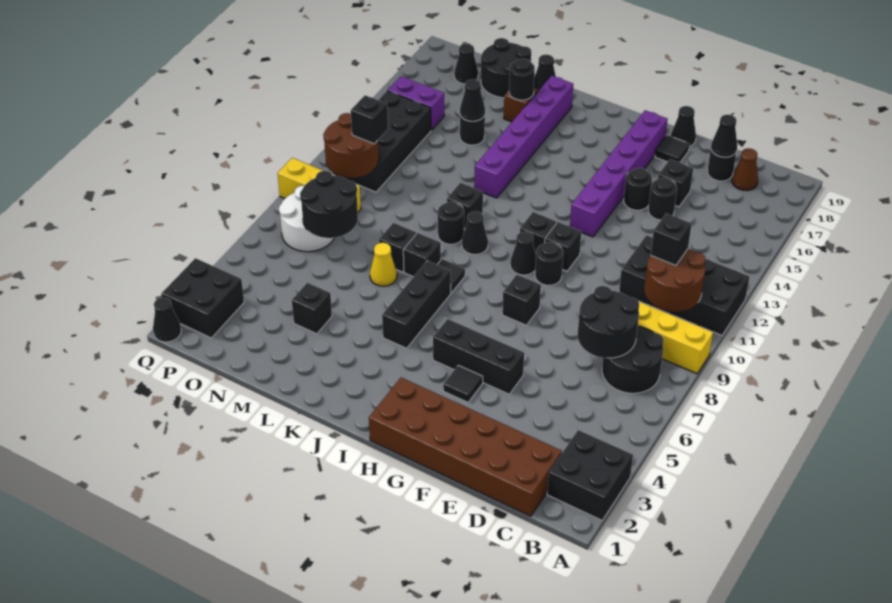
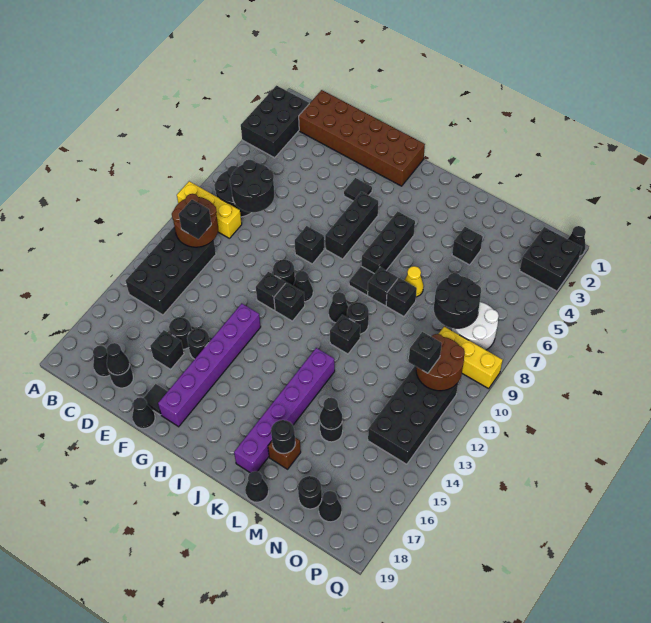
black 2x2 brick [547,430,633,520] -> black 2x3 brick [241,86,309,158]
black 2x4 brick [619,235,750,335] -> black 2x4 brick turned to [126,226,216,315]
brown 1x1 cone [732,148,758,191] -> black 1x1 cone [93,346,110,377]
black 1x3 brick [433,319,524,394] -> black 1x3 brick turned to [325,192,378,259]
black 2x2 round brick [481,38,531,98] -> black 1x1 round brick [298,476,322,509]
purple 1x2 brick [388,76,444,130] -> none

